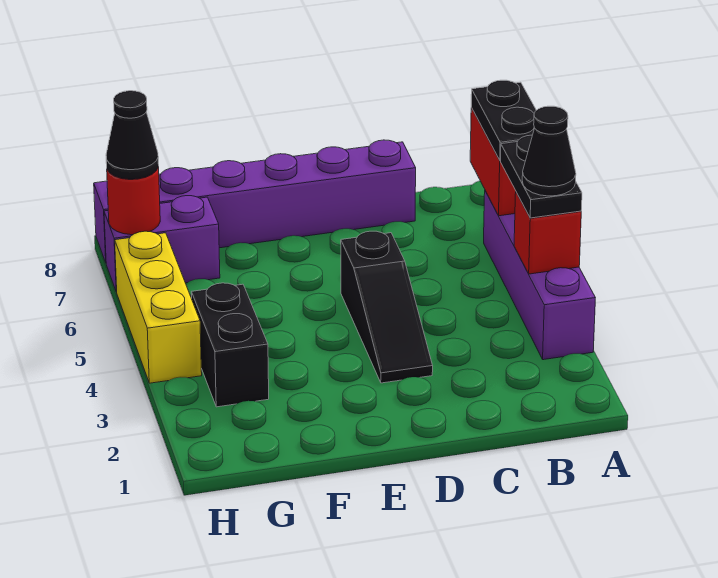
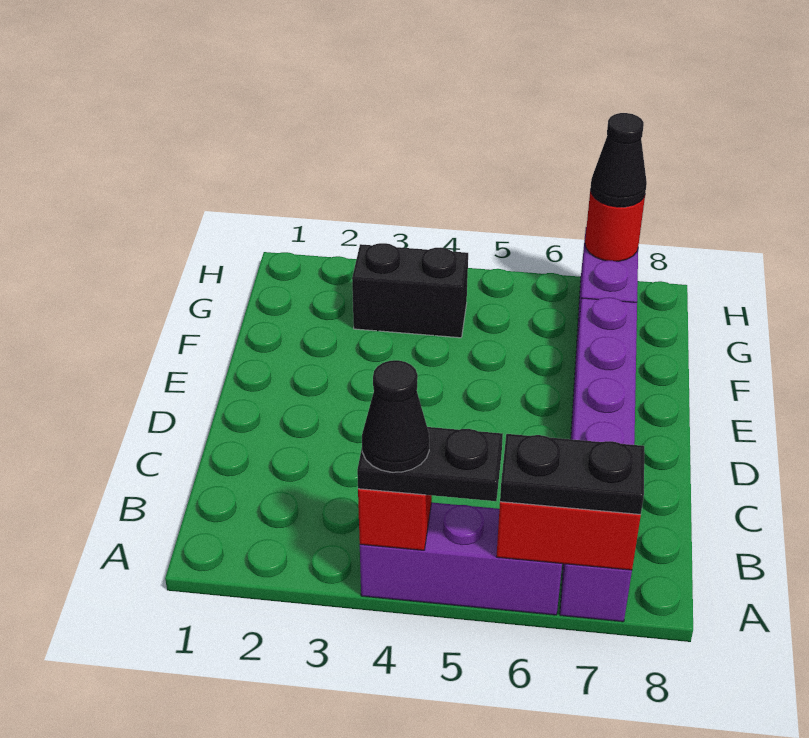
purple 1x4 brick [484,191,595,360] -> purple 1x3 brick [360,503,562,615]
purple 1x6 brick [94,140,416,262] -> purple 1x6 brick moved to [560,298,637,622]
black 1x3 slope [341,231,433,383] -> none
yellow 1x3 brick [115,231,202,383] -> none

